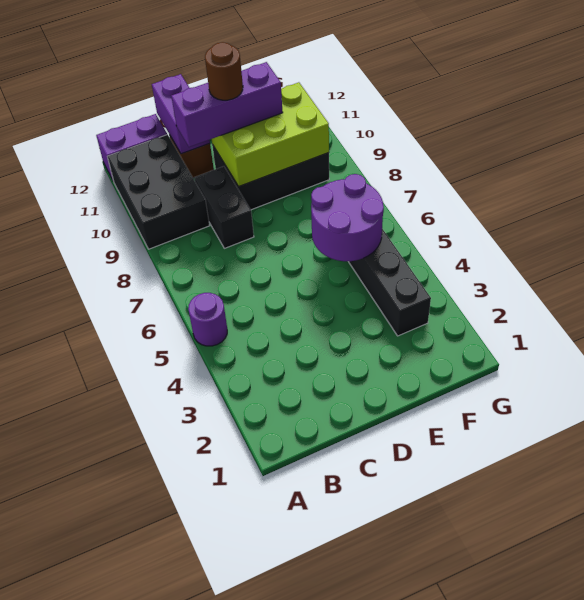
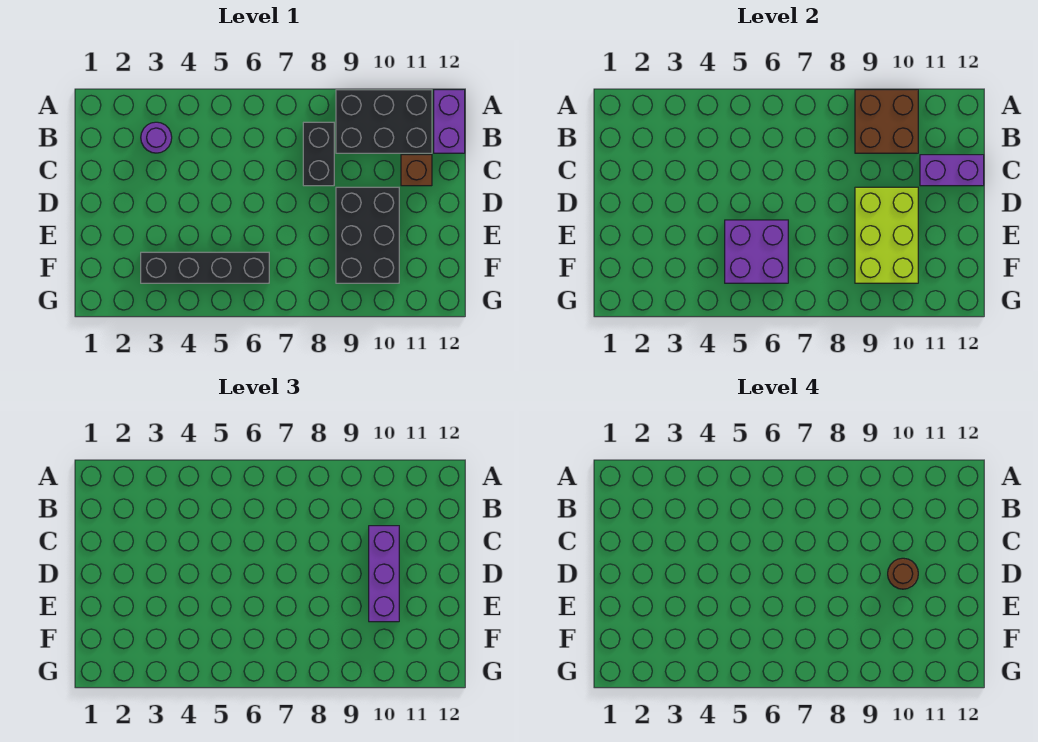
purple 1x1 round brick [188,293,227,346] -> purple 1x1 round brick moved to [141,122,172,153]
none -> brown 2x2 brick [855,90,918,153]
black 1x2 brick [194,166,254,248] -> black 1x2 brick turned to [303,122,334,186]
purple 2x2 round brick [311,174,384,261] -> purple 2x2 brick [725,220,788,283]

